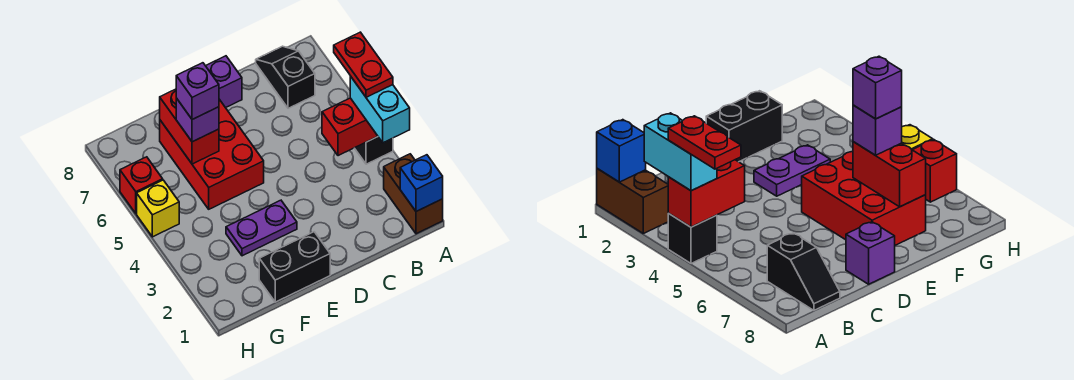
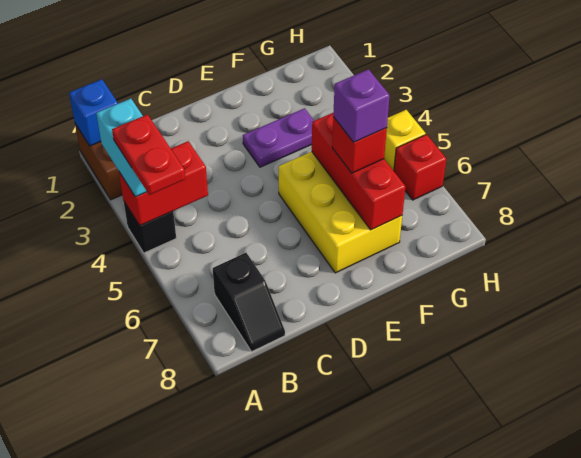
purple 1x1 brick [206,56,242,108] -> none
black 1x2 brick [259,232,330,302] -> none
red 2x3 brick [160,99,264,209] -> yellow 2x3 brick [279,152,402,273]
red 1x2 brick [160,89,219,164] -> red 1x3 brick [312,112,406,230]
purple 1x1 brick [176,98,219,142] -> red 1x1 brick [332,117,387,173]

